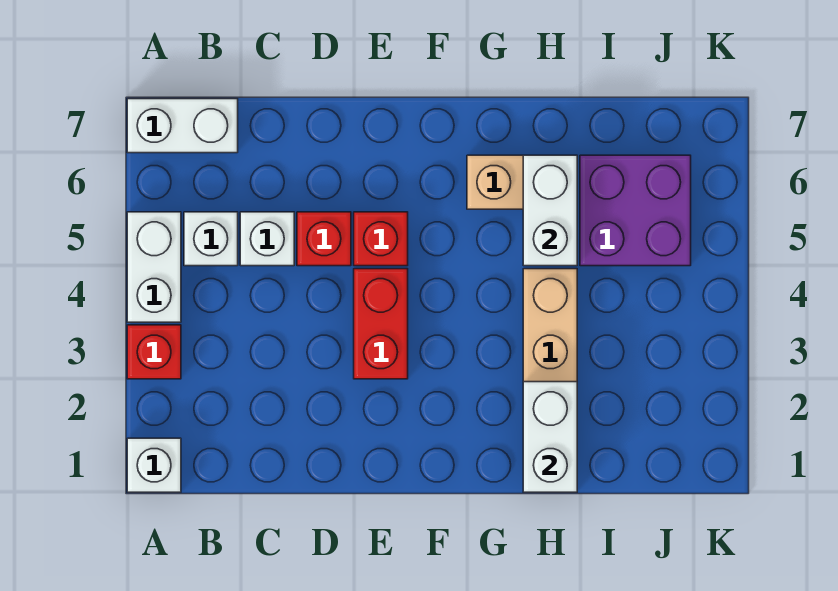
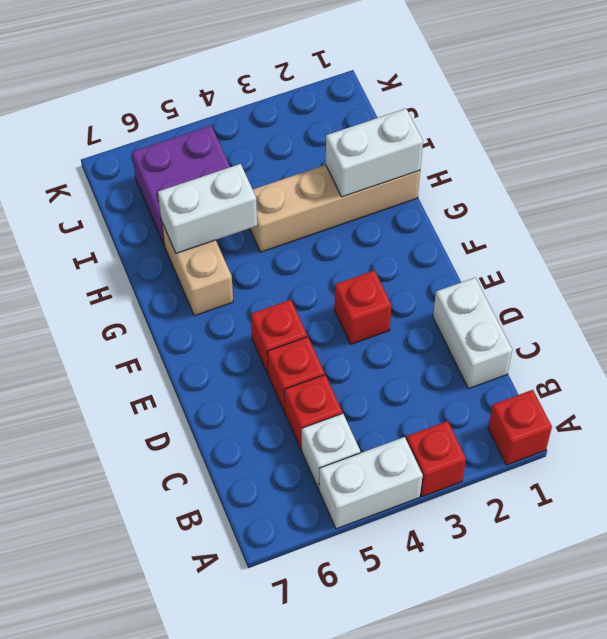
white 1x1 brick [127,438,181,492] -> red 1x1 brick [488,390,552,465]
white 1x2 brick [127,99,238,153] -> white 1x2 brick moved to [433,278,512,389]
white 1x1 brick [240,212,294,266] -> red 1x1 brick [284,375,342,450]
red 1x2 brick [354,269,408,379] -> red 1x1 brick [334,270,391,344]

